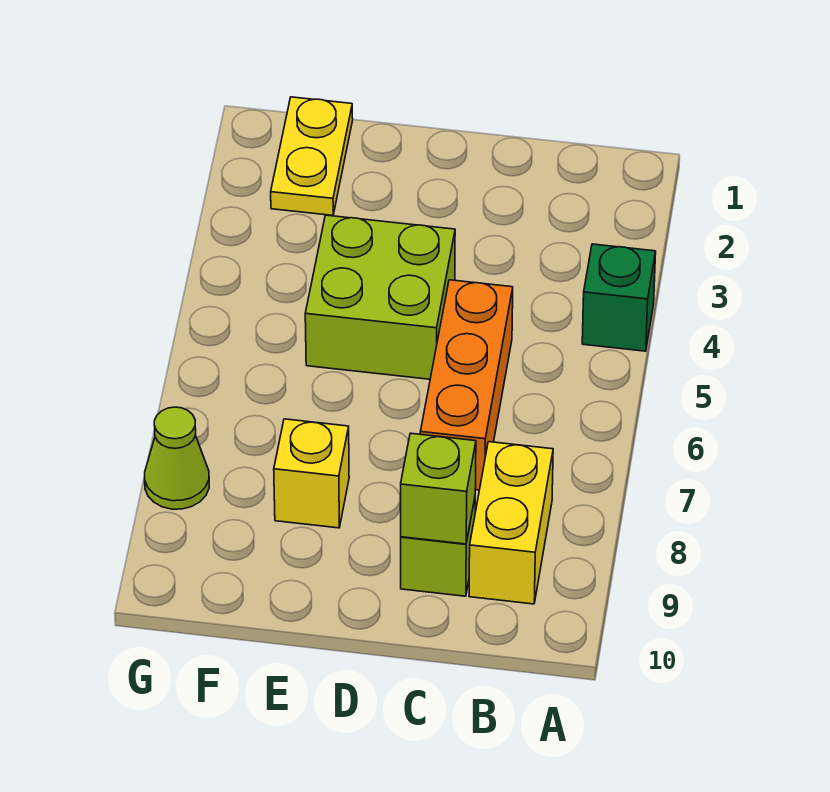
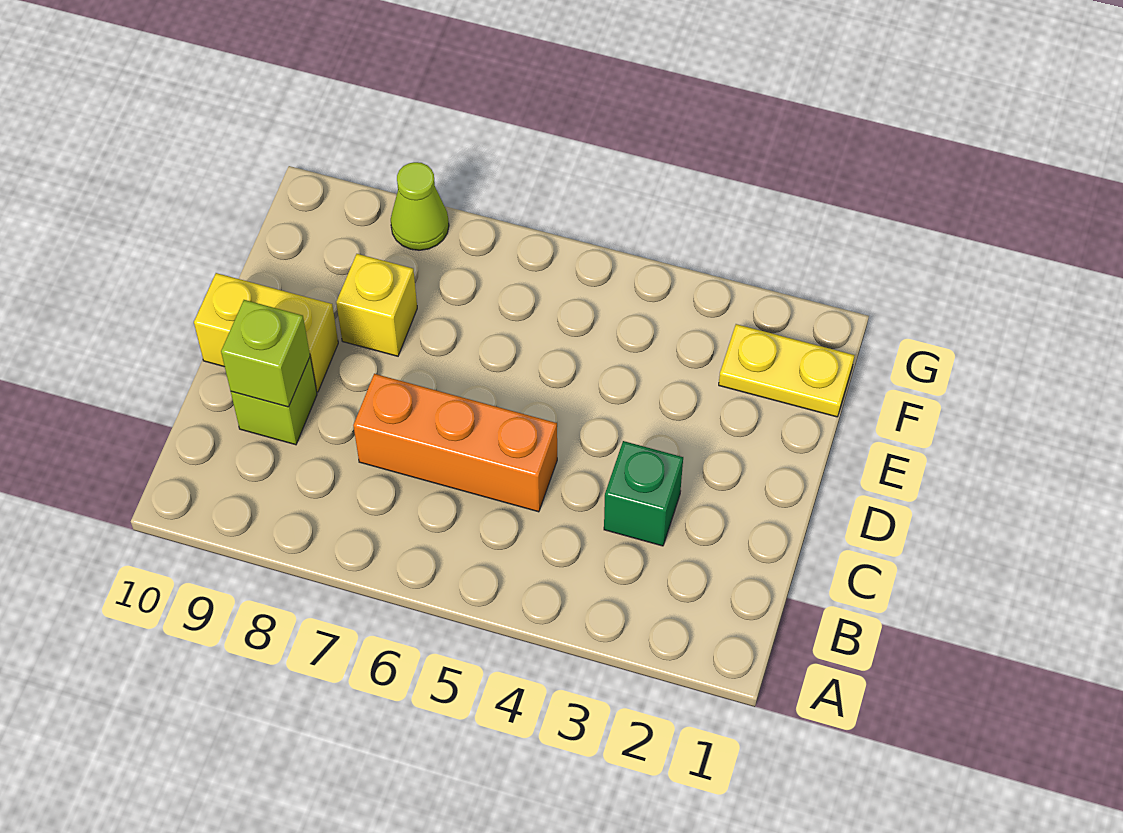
green 1x1 brick [582,244,656,351] -> green 1x1 brick moved to [604,441,683,546]
yellow 1x2 brick [469,442,553,604] -> yellow 1x2 brick moved to [194,273,338,392]
lime 2x2 brick [305,215,455,379] -> none

